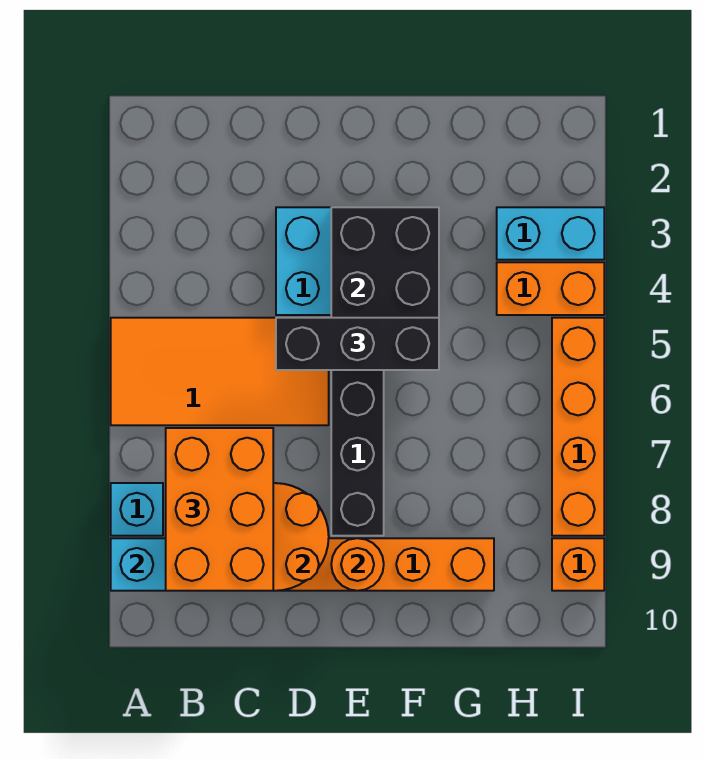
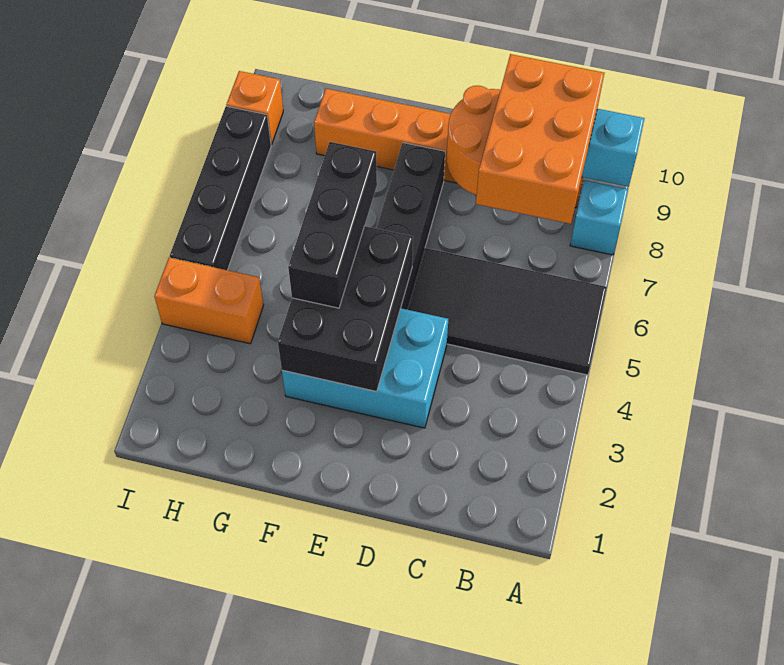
orange 2x4 tile [111,318,329,425] -> black 2x4 tile [408,248,607,375]
black 1x3 brick [276,318,439,370] -> black 1x3 brick turned to [288,142,377,308]
orange 1x1 round brick [331,538,384,591] -> none
cyan 1x2 brick [497,207,604,260] -> none
orange 1x4 brick [552,318,604,536] -> black 1x4 brick [170,106,271,270]

